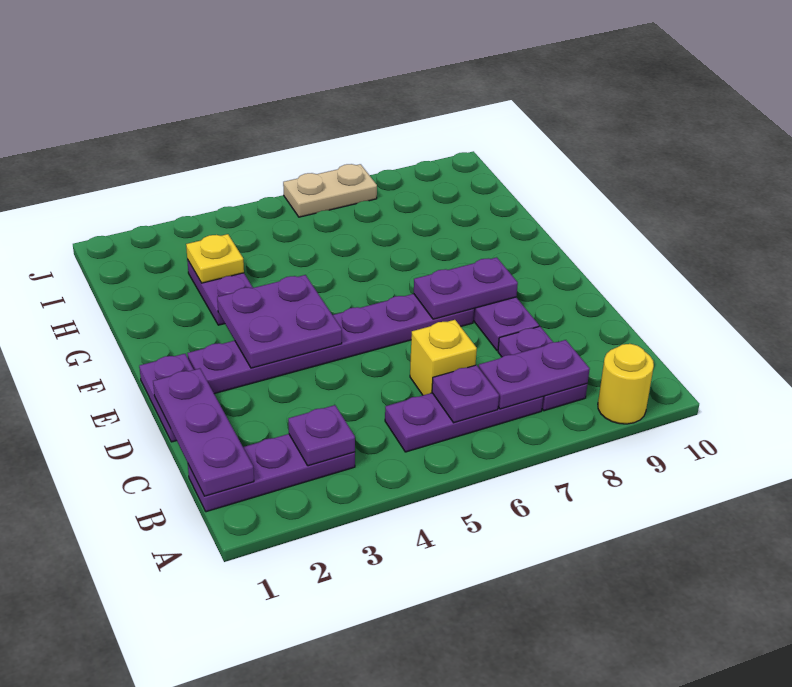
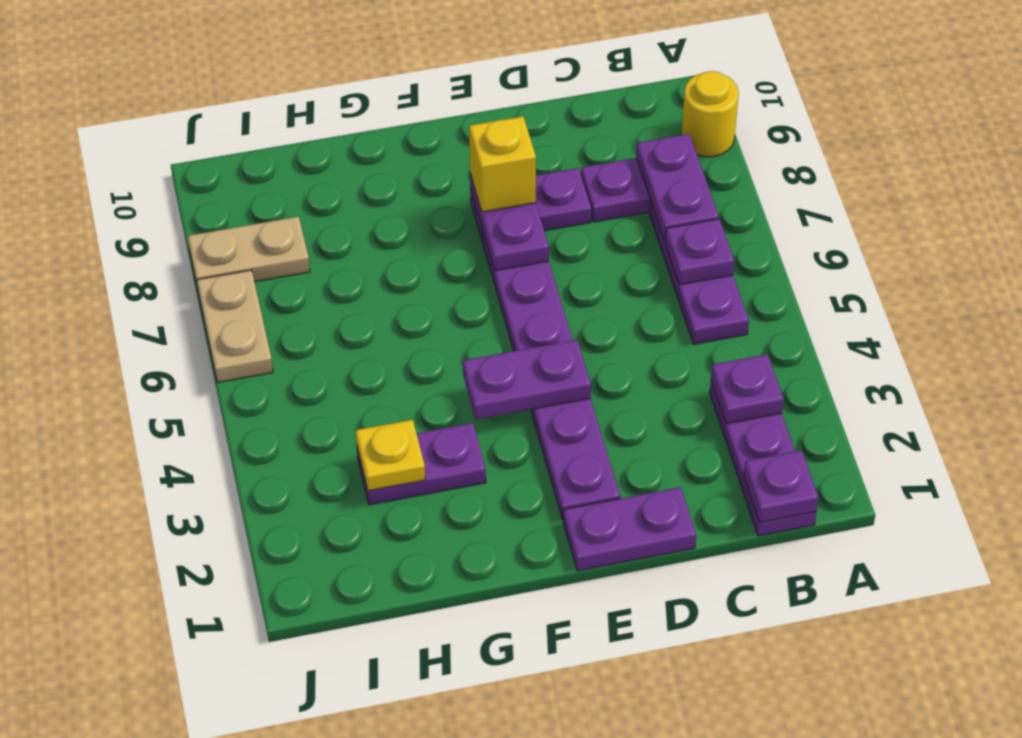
purple 1x3 plate [153,368,254,496] -> purple 1x1 plate [743,450,819,522]
yellow 1x1 brick [410,320,477,395] -> yellow 1x1 brick moved to [469,116,536,212]
purple 2x2 plate [217,275,342,368] -> purple 1x2 plate [463,340,591,419]
none -> tan 1x2 plate [188,217,310,288]

